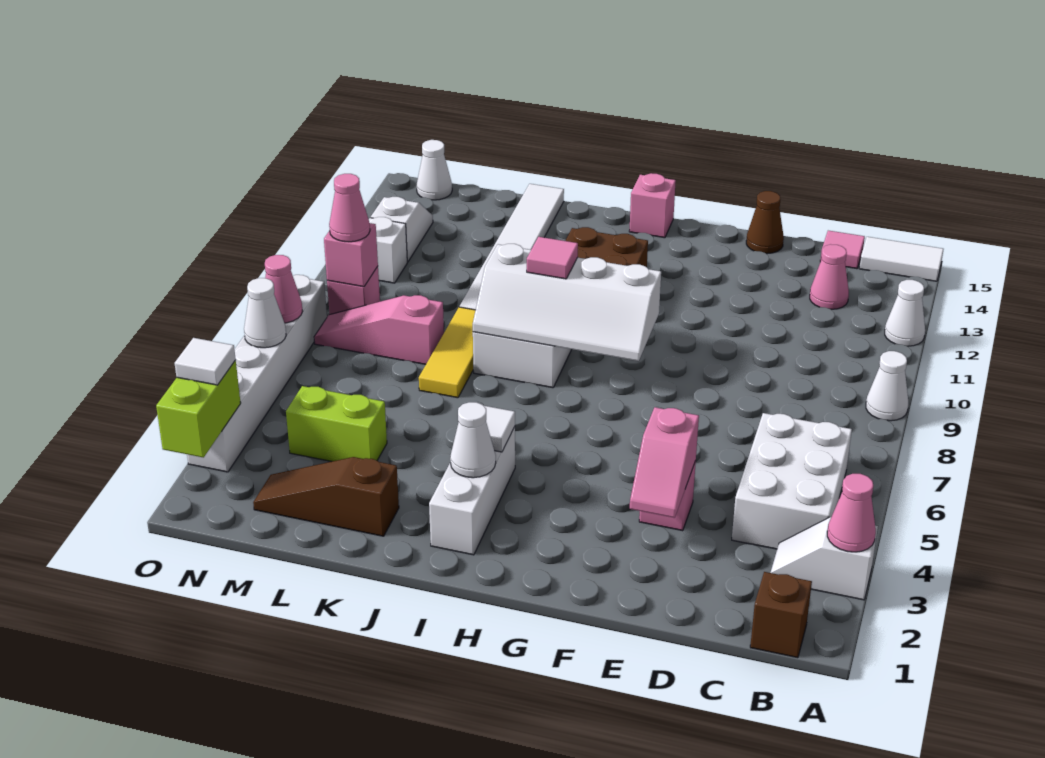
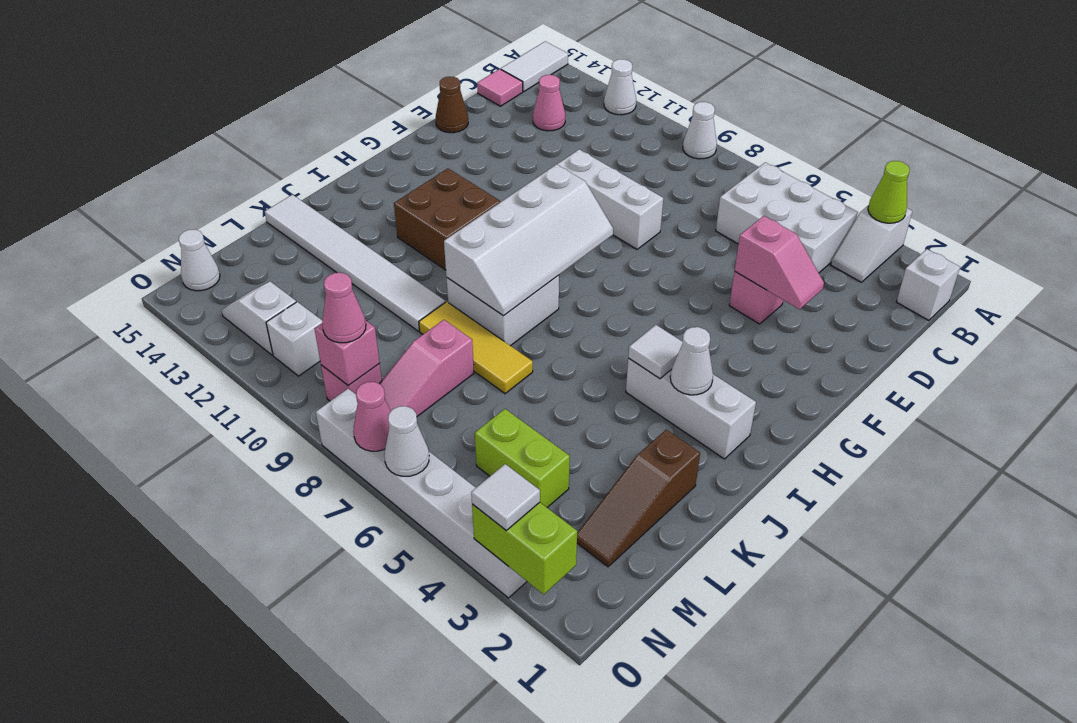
pink 1x1 cone [827,474,876,552] -> lime 1x1 cone [868,161,910,223]
brown 1x1 brick [750,572,812,658] -> white 1x1 brick [897,249,960,320]
none -> white 1x3 brick [557,149,663,249]
pink 1x1 brick [629,173,676,238] -> none
pink 1x1 tile [527,237,578,279] -> none
lime 1x2 brick [286,386,387,462] -> lime 1x2 brick turned to [475,409,570,507]

